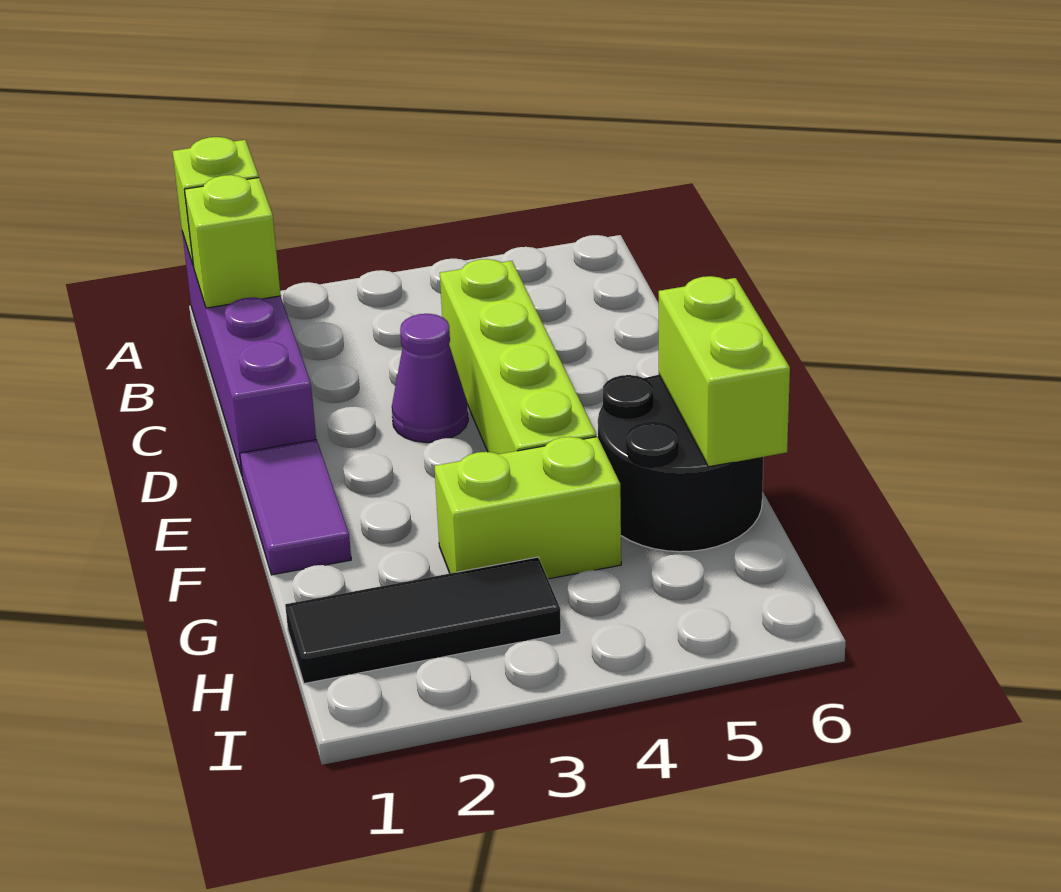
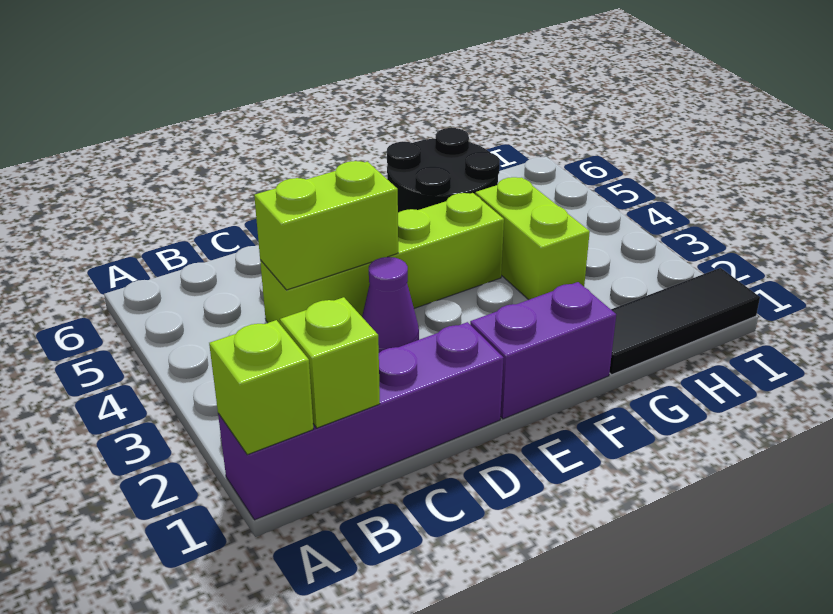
purple 1x2 tile [240,440,351,575] -> purple 1x2 brick [470,282,616,419]
lime 1x2 brick [659,276,790,467] -> lime 1x2 brick moved to [254,161,398,290]
black 1x3 tile [285,557,561,684] -> black 1x3 tile turned to [609,268,760,375]

